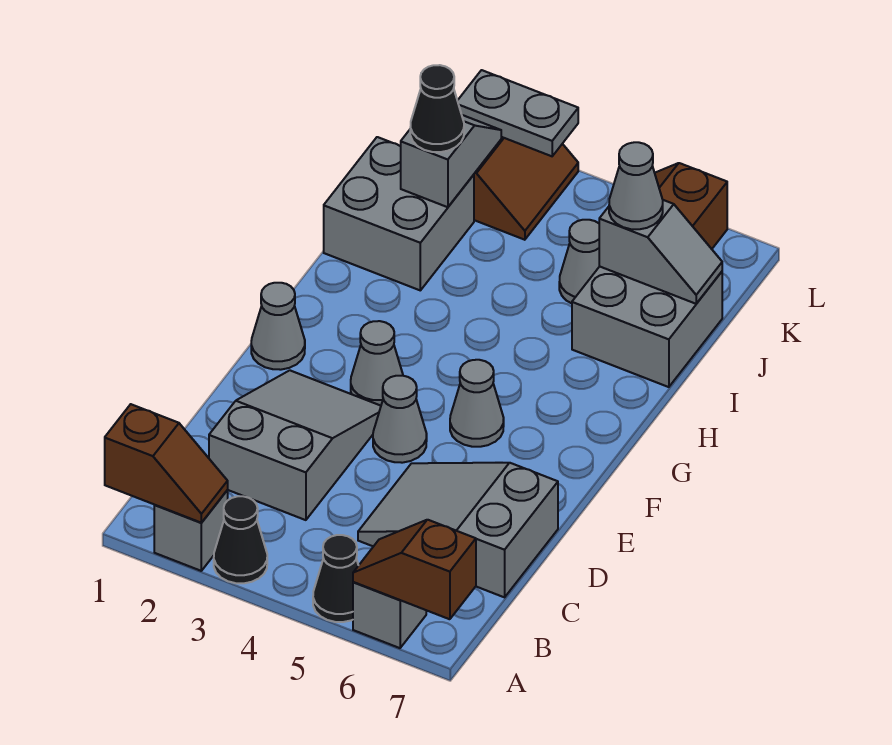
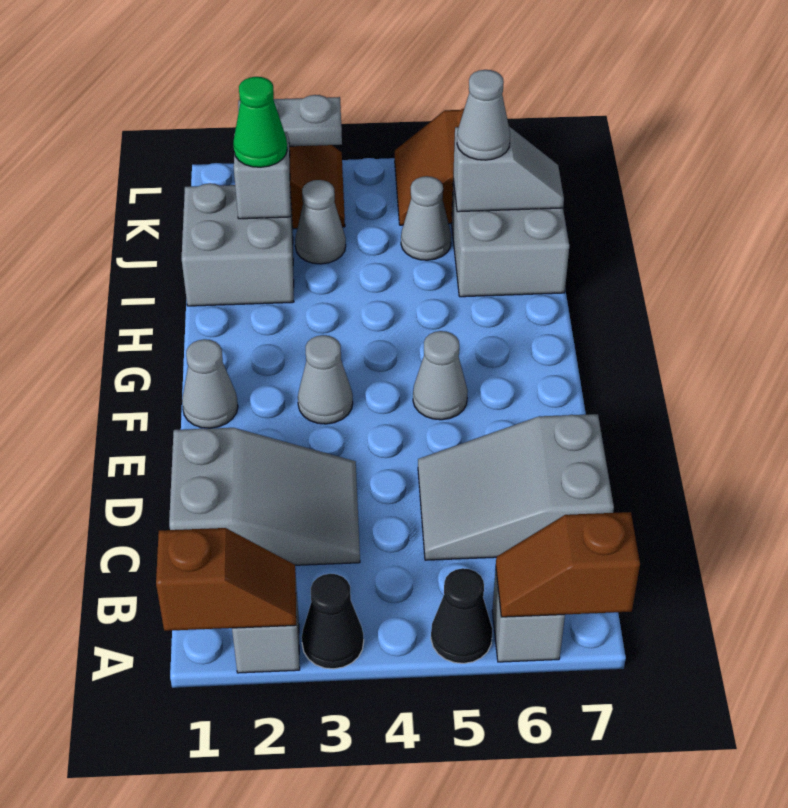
grey 2x3 slope [209,370,381,520] -> grey 2x3 slope turned to [169,428,360,565]
grey 1x1 cone [373,376,427,463] -> grey 1x1 cone moved to [295,180,346,264]
black 1x1 cone [410,65,464,152] -> green 1x1 cone [233,77,287,167]

